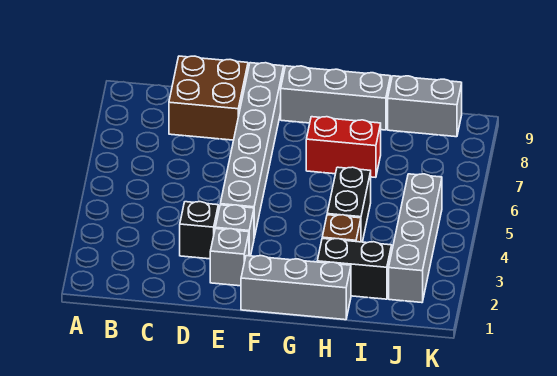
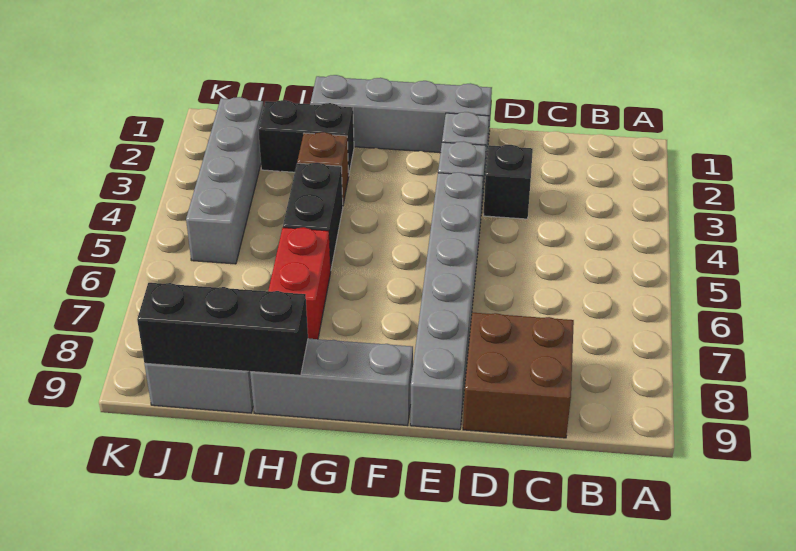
grey 1x3 brick [241,256,351,320] -> grey 1x4 brick [310,75,492,153]
red 1x2 brick [306,117,381,177] -> red 1x2 brick turned to [268,227,331,339]
none -> black 1x3 brick [137,283,308,375]

